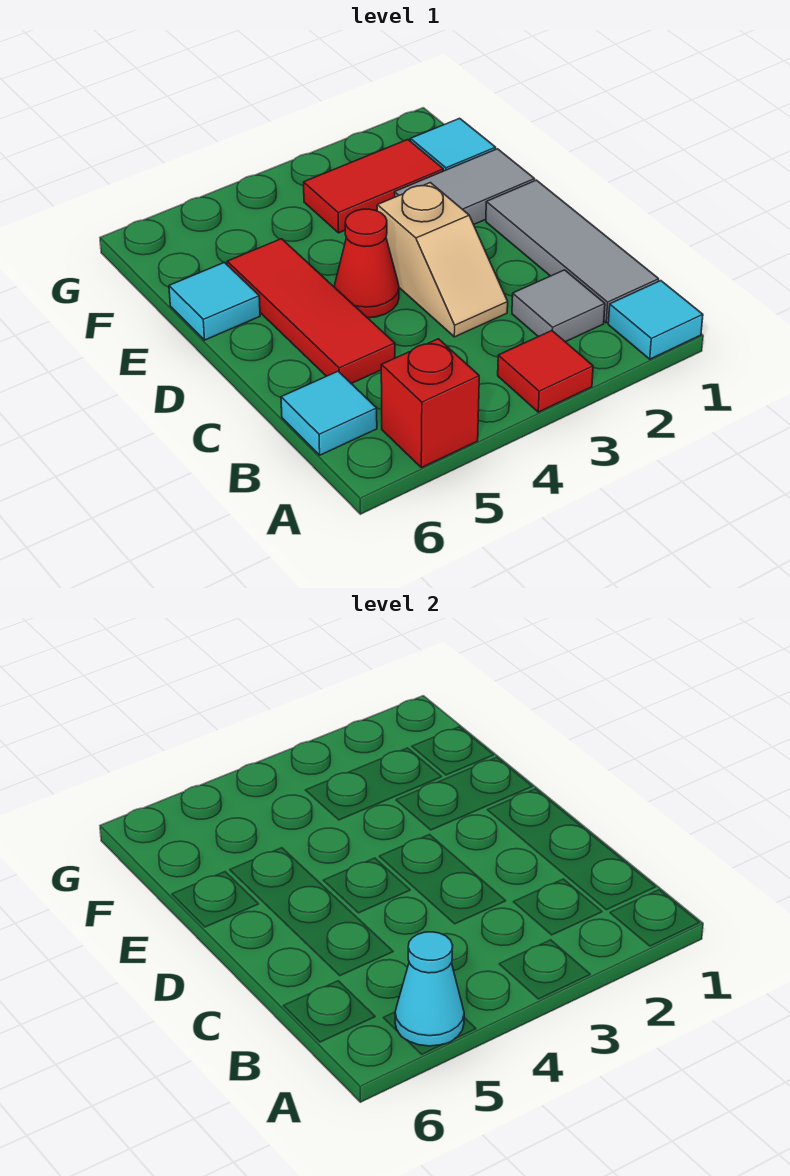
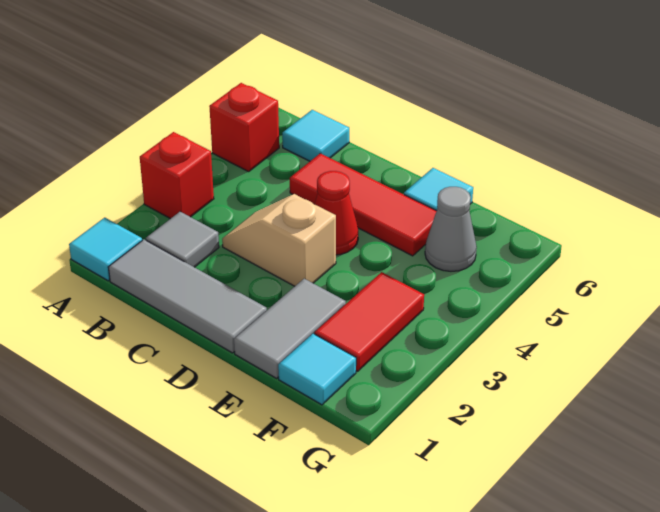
red 1x1 tile [498,331,593,412] -> red 1x1 brick [140,132,214,219]
cyan 1x1 cone [395,932,464,1046] -> none
none -> grey 1x1 cone [425,187,477,271]

